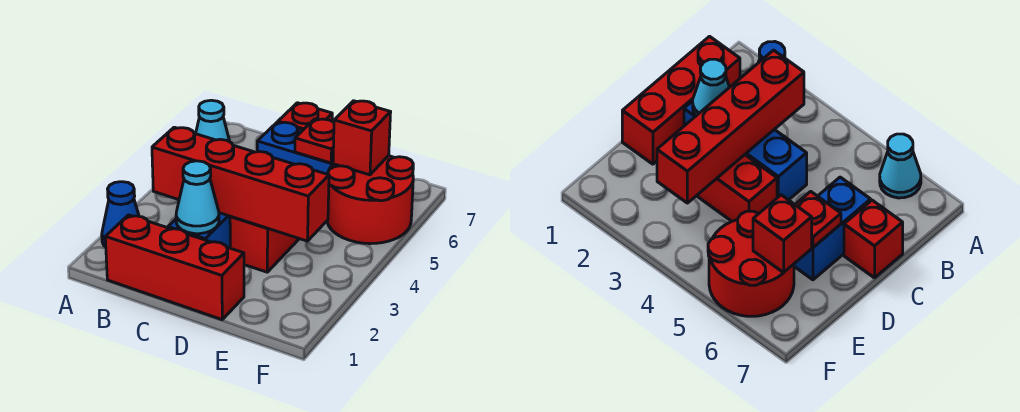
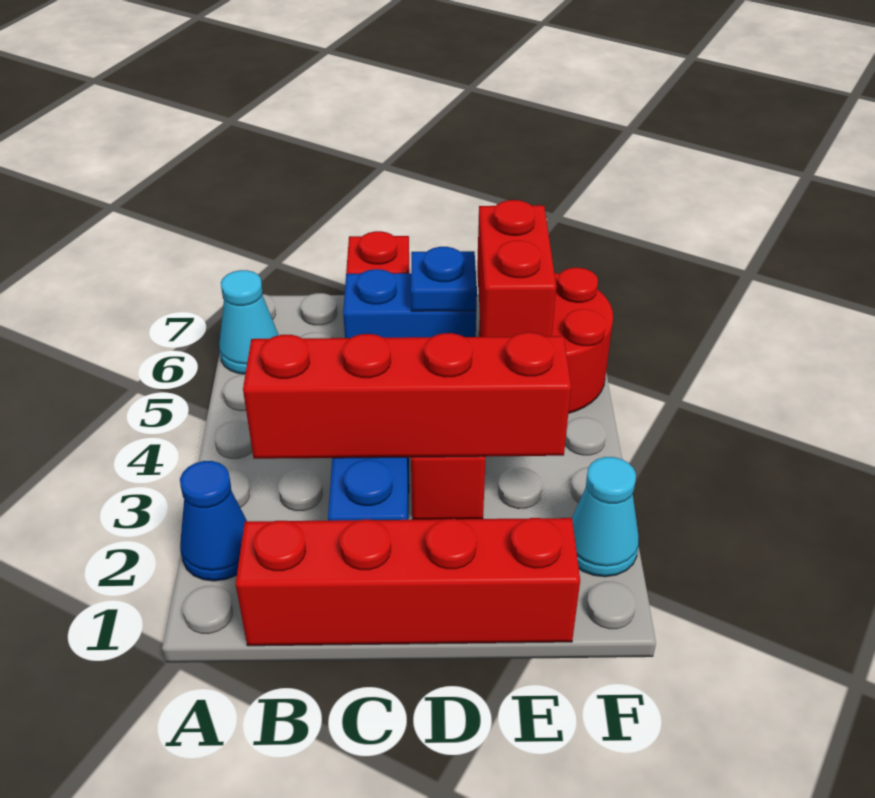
red 1x3 brick [105,215,244,320] -> red 1x4 brick [236,518,580,646]
cyan 1x1 cone [176,161,219,234] -> cyan 1x1 cone moved to [572,457,639,577]
red 1x1 plate [295,119,334,163] -> blue 1x1 plate [411,247,477,311]
red 1x1 brick [333,101,391,175] -> red 1x2 brick [477,200,556,337]

